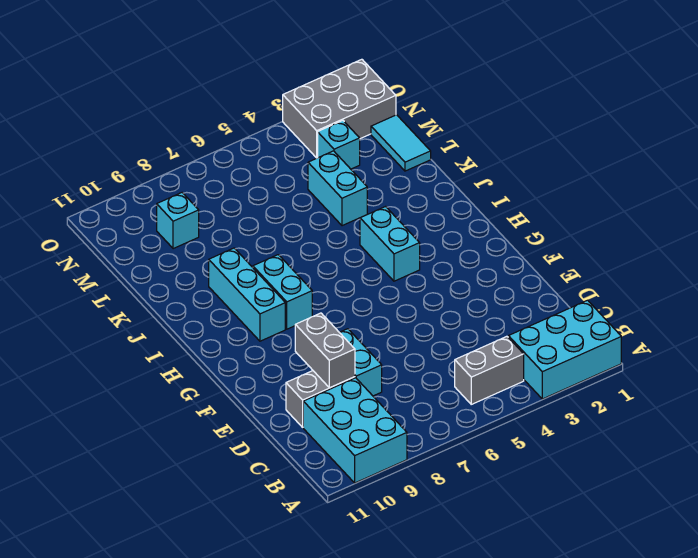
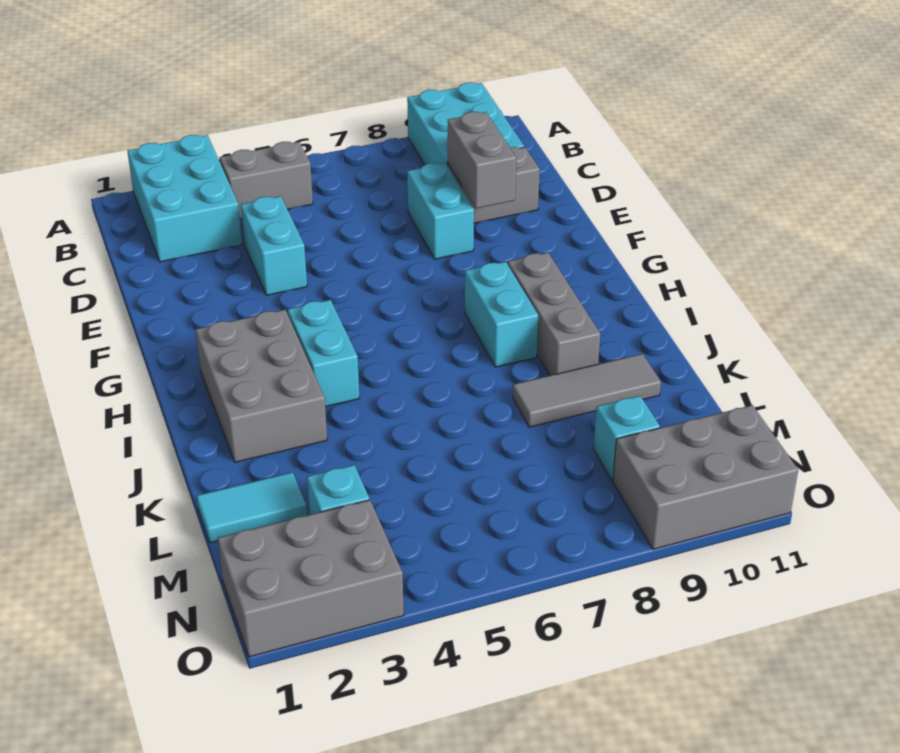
cyan 2x3 brick [508,300,621,399] -> cyan 2x3 brick turned to [128,135,242,262]
none -> grey 2x3 brick [195,310,327,462]
cyan 1x3 brick [209,248,285,341] -> grey 1x3 brick [508,253,600,375]
cyan 1x2 brick [308,151,367,226] -> cyan 1x2 brick moved to [241,196,307,295]
none -> grey 1x3 tile [513,354,661,427]
cyan 1x2 tile [371,115,431,171] -> cyan 1x2 tile turned to [197,472,307,543]
none -> grey 2x3 brick [613,405,798,549]

